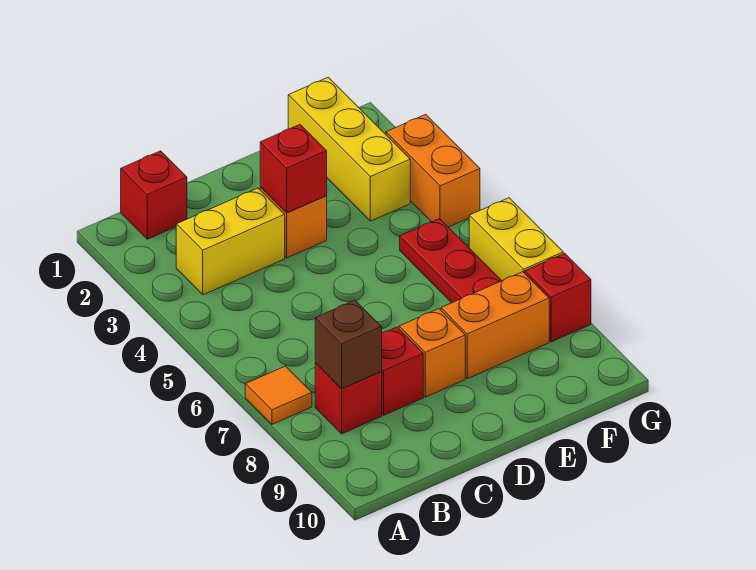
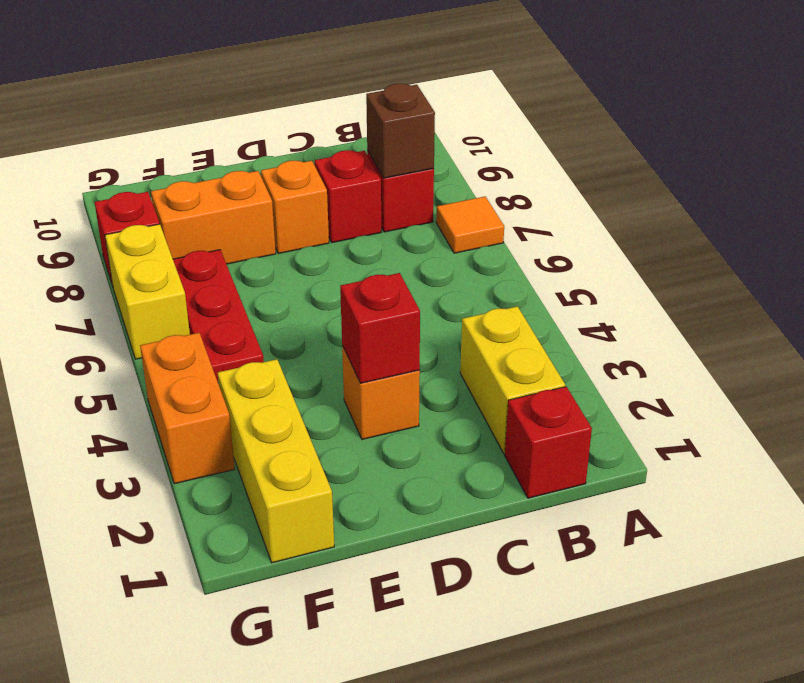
yellow 1x2 brick [176,188,285,295] -> yellow 1x2 brick turned to [460,306,565,454]

